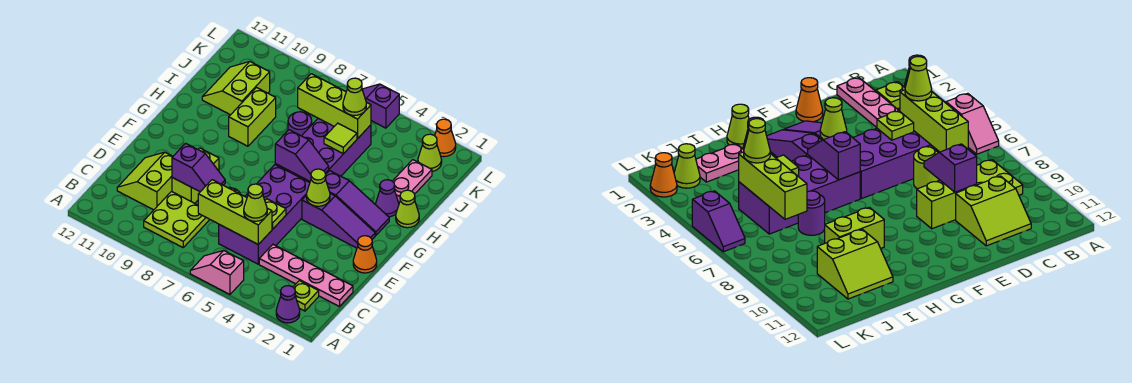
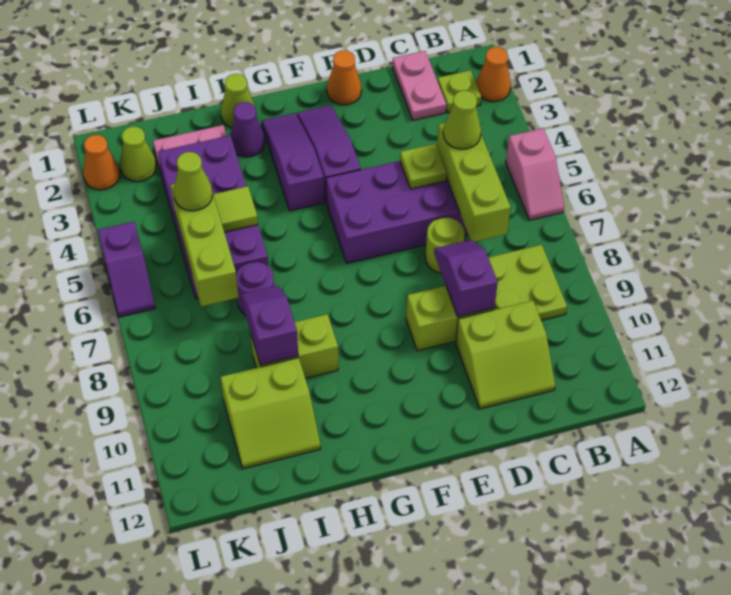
purple 1x1 cone [276,286,300,323] -> orange 1x1 cone [476,47,511,102]
pink 1x4 plate [259,245,353,307] -> pink 1x2 plate [392,51,446,120]
lime 1x1 cone [306,169,330,206] -> none
purple 2x4 brick [275,118,371,183] -> purple 2x4 brick turned to [158,136,269,299]
purple 1x2 slope [275,130,329,181] -> purple 1x2 slope moved to [241,285,298,365]

